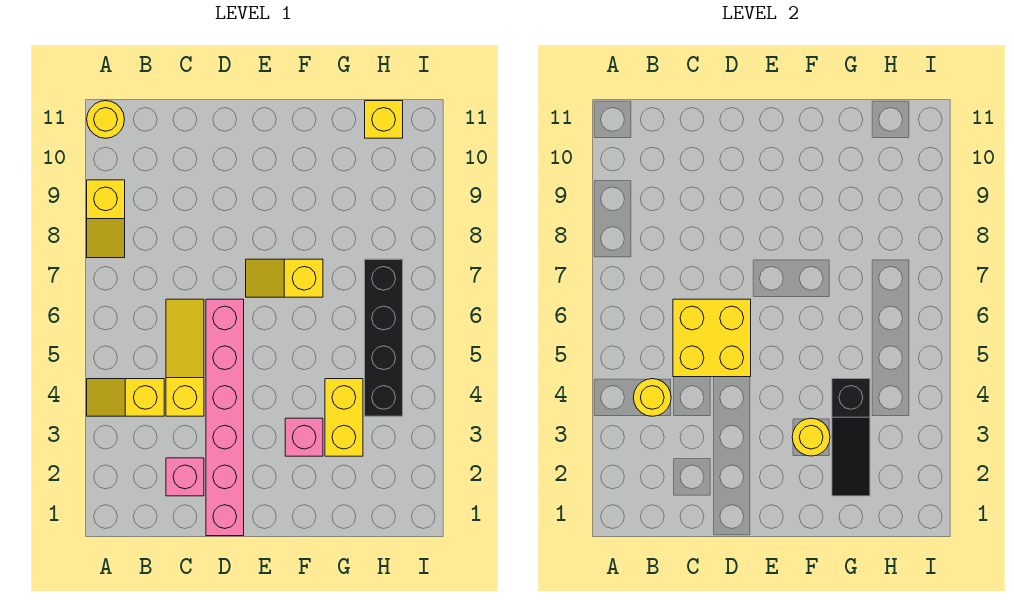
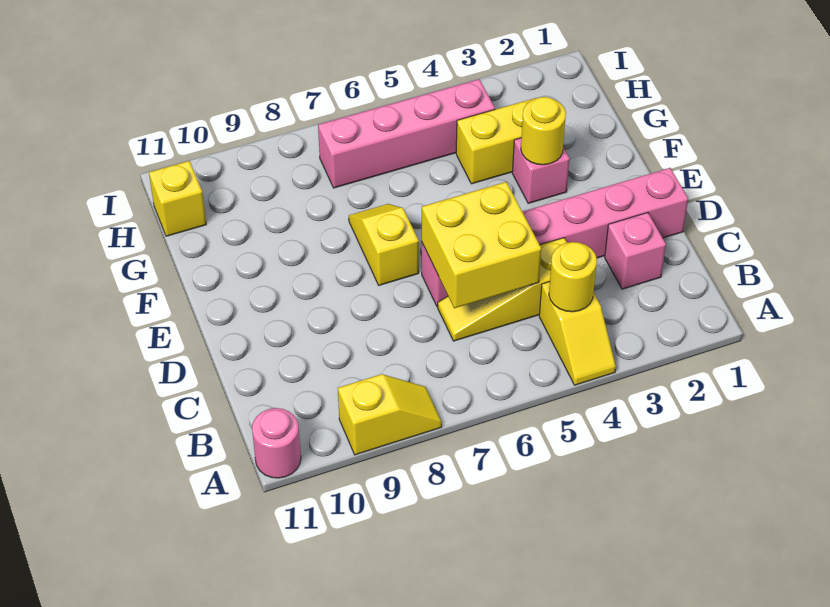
yellow 1x1 round brick [87,101,124,138] -> pink 1x1 round brick [252,408,301,478]
yellow 1x2 slope [246,259,323,297] -> yellow 1x2 slope turned to [349,204,419,285]
black 1x3 slope [832,379,870,496] -> none
black 1x4 brick [365,259,403,416] -> pink 1x4 brick [318,79,495,188]

